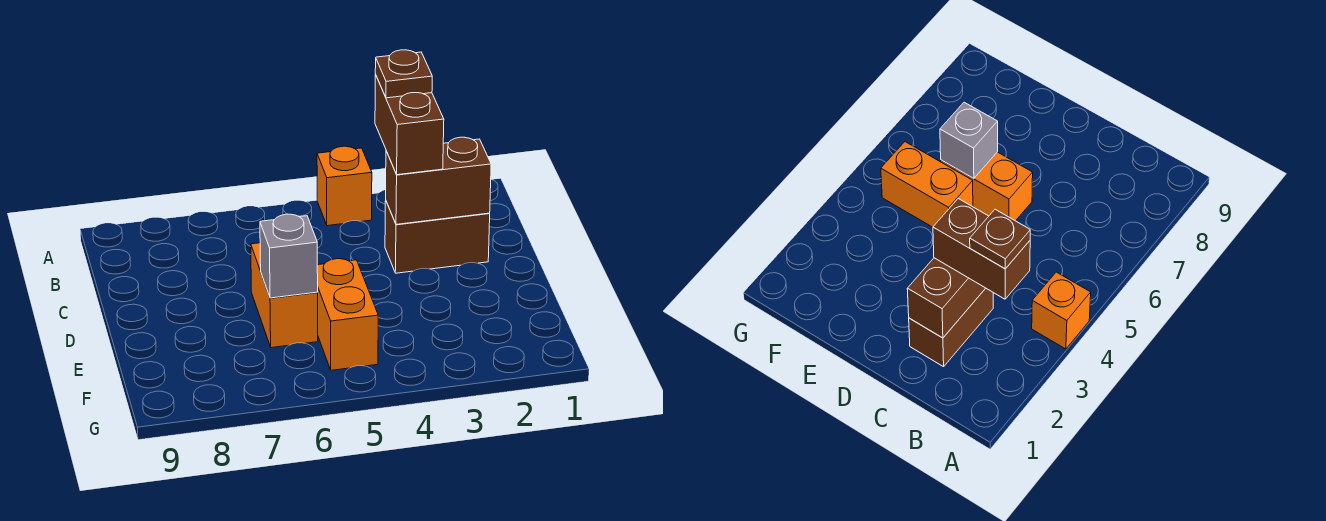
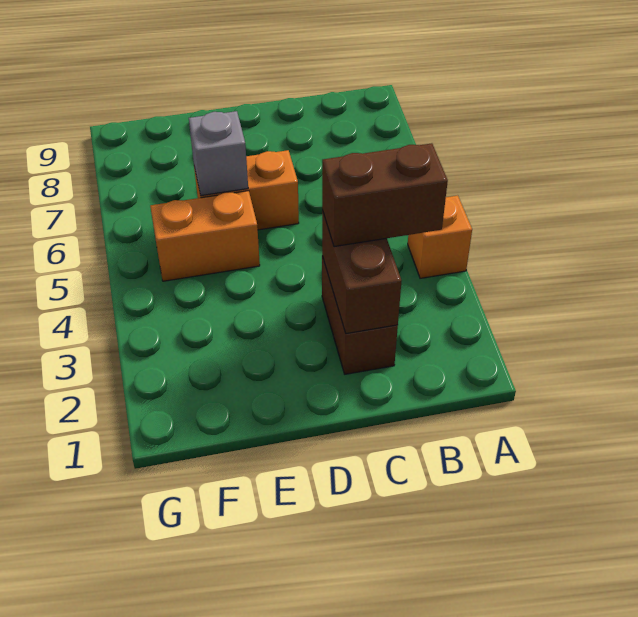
brown 1x1 plate [375,50,432,98] -> none

